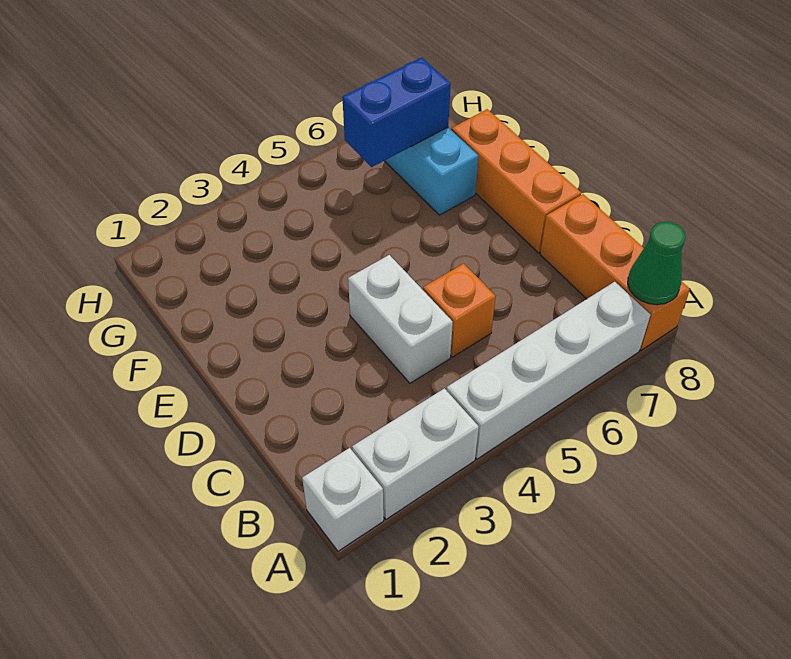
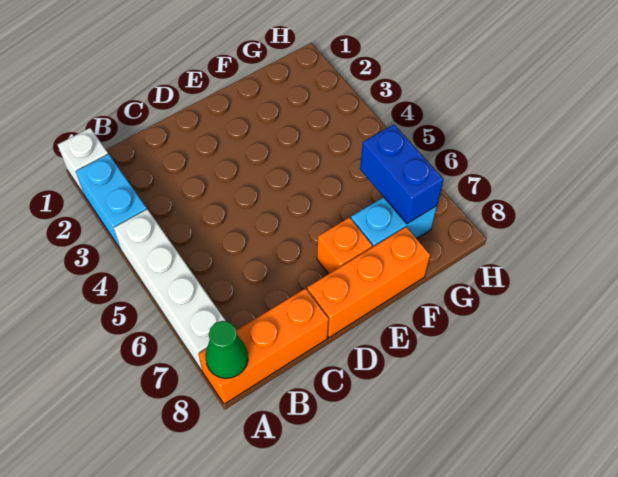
white 1x2 brick [352,388,479,519] -> cyan 1x2 brick [76,154,147,249]
white 1x2 brick [348,255,453,383] -> none
orange 1x1 brick [423,264,496,357] -> orange 1x1 brick moved to [317,218,372,274]

